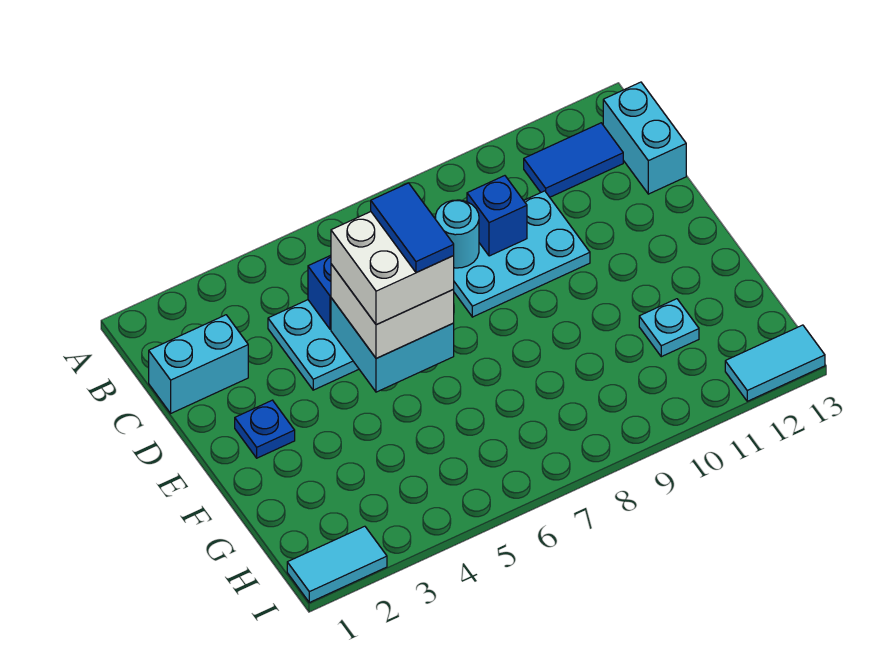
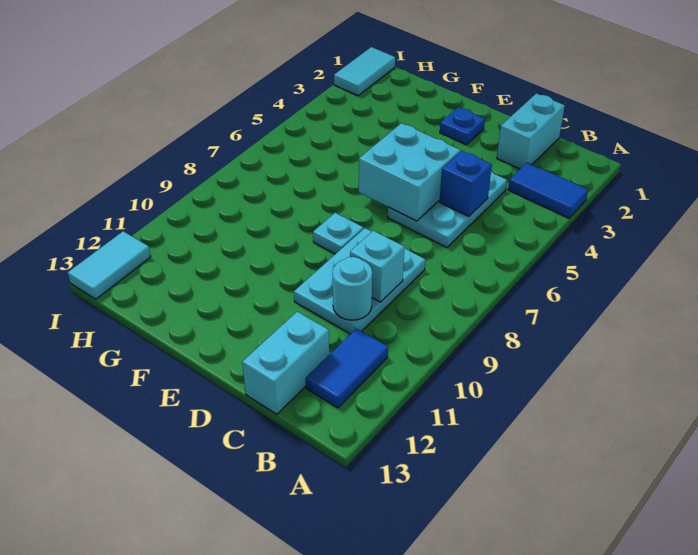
cyan 1x2 brick [603,82,686,194] -> cyan 1x2 brick turned to [242,312,329,414]
cyan 1x1 round brick [435,200,479,268] -> cyan 1x1 round brick moved to [333,257,372,320]
blue 1x1 brick [467,176,527,256] -> cyan 1x1 brick [350,231,404,302]
white 2x2 brick [331,264,454,359] -> none
white 2x2 brick [331,212,454,325] -> none
blue 1x2 tile [371,183,454,273] -> blue 1x2 tile moved to [508,162,588,218]
cyan 1x1 plate [639,299,699,357] -> cyan 1x1 plate moved to [313,213,363,254]

